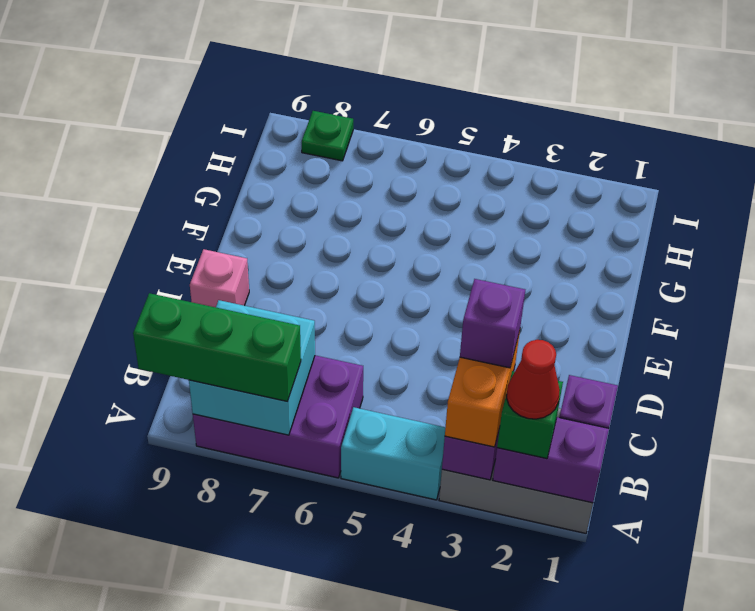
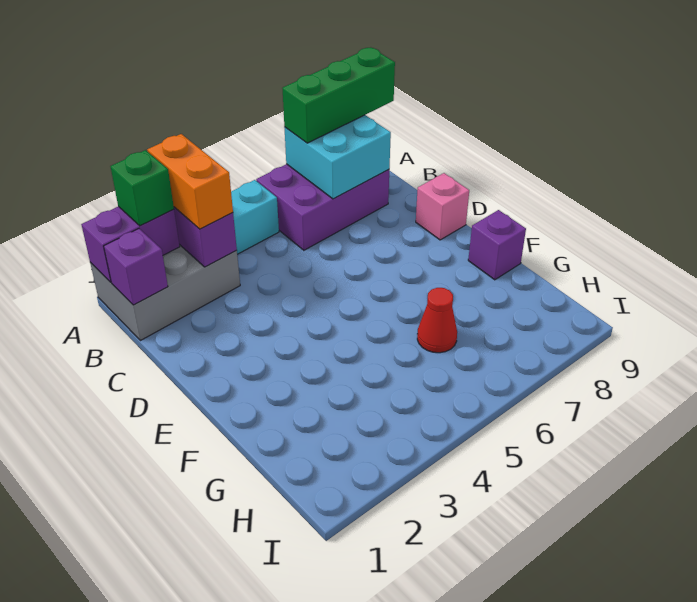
red 1x1 cone [507,340,560,419] -> red 1x1 cone moved to [417,288,457,353]
purple 1x1 brick [460,279,525,368] -> purple 1x1 brick moved to [468,210,526,280]
green 1x1 plate [302,111,353,161] -> none

